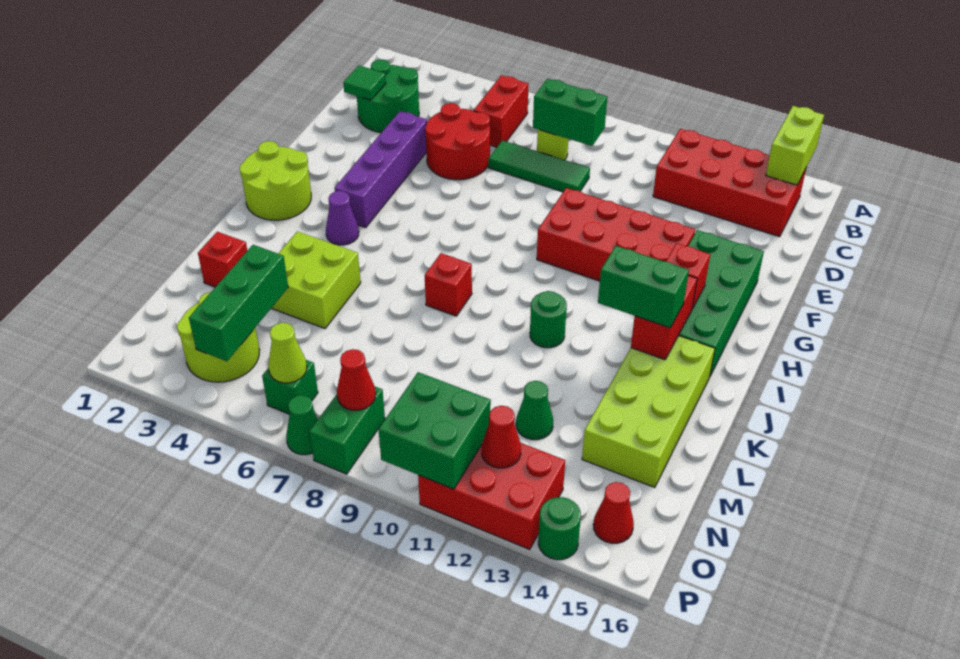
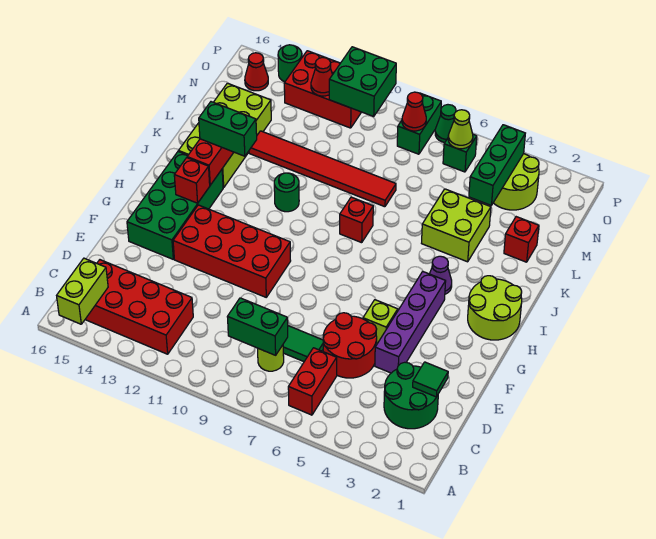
none -> lime 1x1 brick [363,300,398,343]
none -> red 1x6 tile [249,131,396,207]
green 1x1 cone [516,381,553,440] -> none

